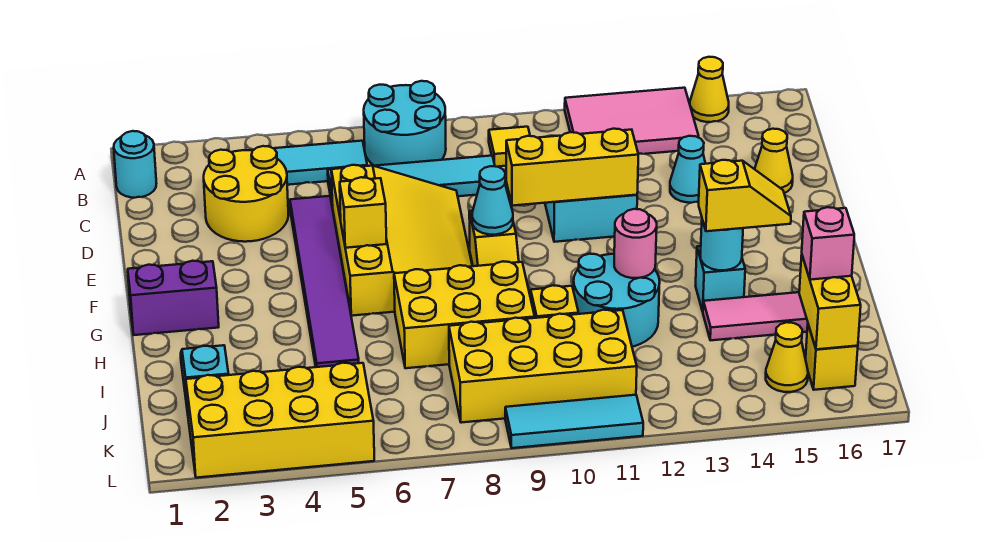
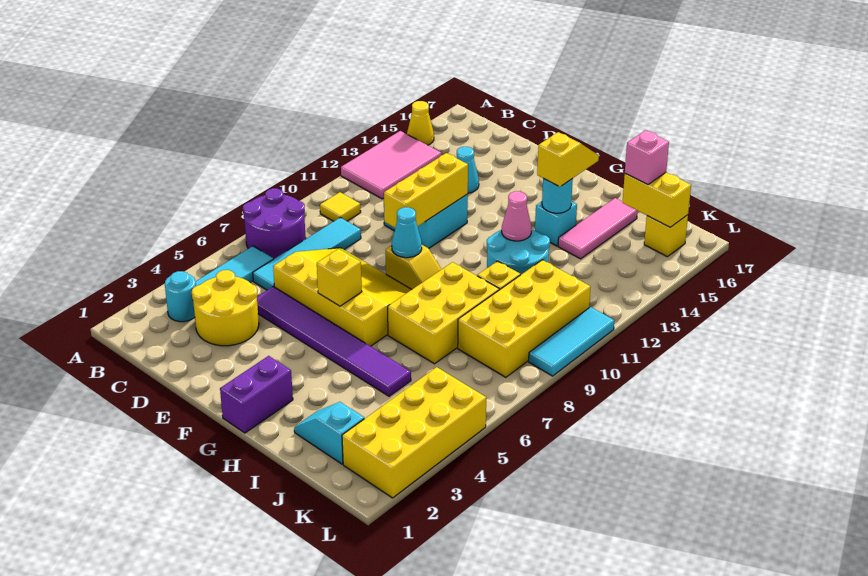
cyan 2x2 round brick [364,81,446,166] -> purple 2x2 round brick [243,188,306,259]
cyan 1x1 round brick [114,131,156,198] -> cyan 1x1 round brick moved to [165,271,196,322]
yellow 1x1 cone [755,129,793,193] -> none
pink 1x1 round brick [614,209,657,278] -> pink 1x1 cone [502,191,531,241]
yellow 1x1 cone [766,322,808,392] -> none

